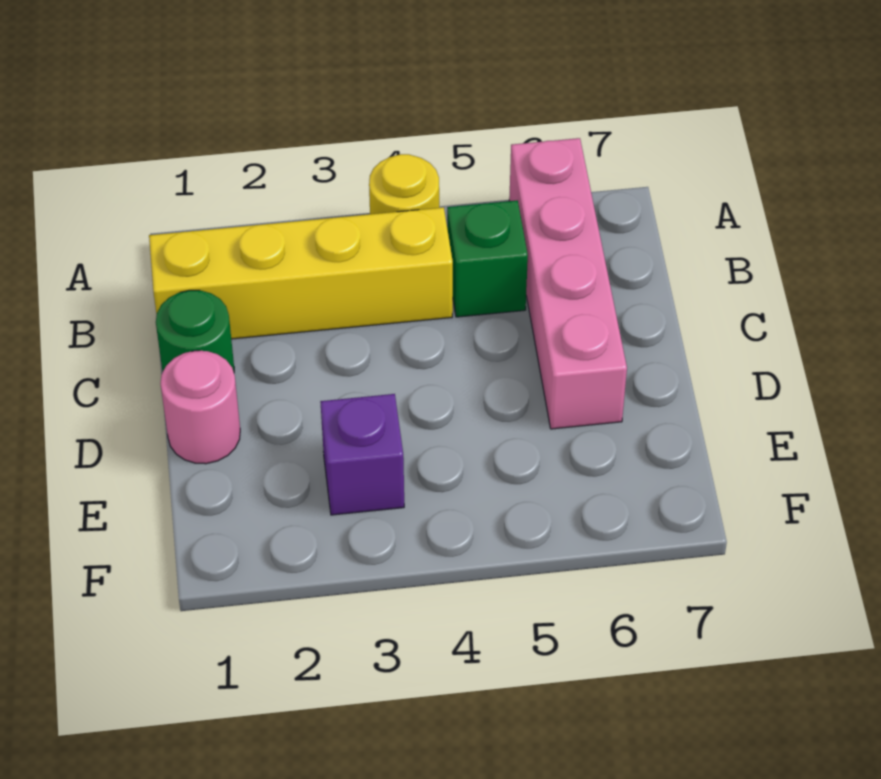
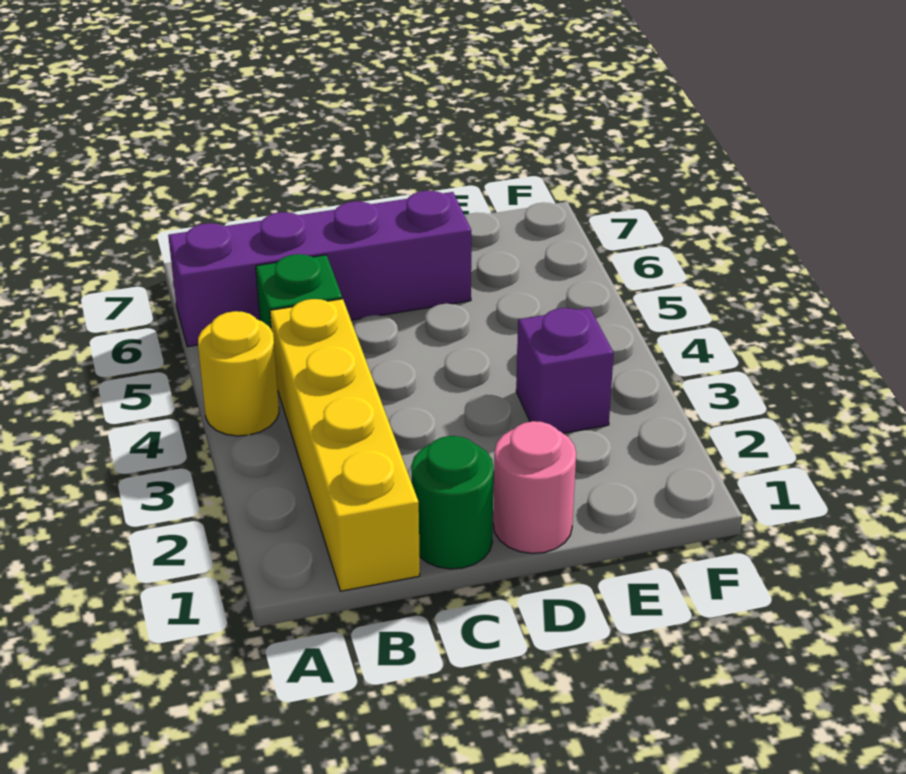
pink 1x4 brick [509,138,627,429] -> purple 1x4 brick [168,191,471,347]

